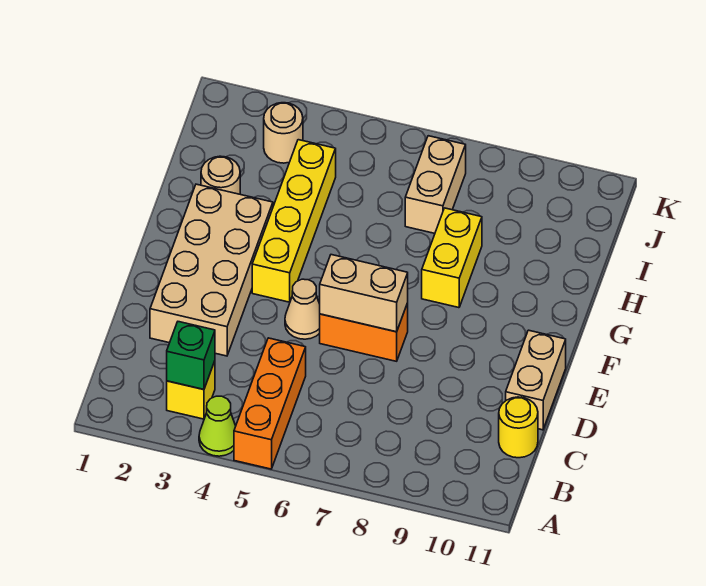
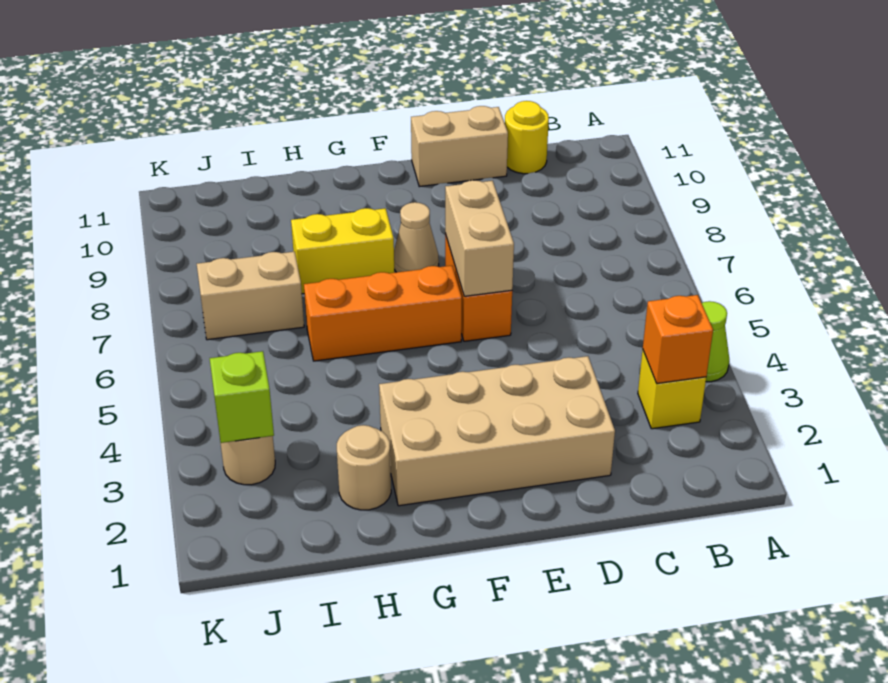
orange 1x3 brick [234,338,306,469] -> orange 1x3 brick moved to [304,266,462,361]
green 1x1 brick [167,322,215,389] -> orange 1x1 brick [643,295,713,383]
tan 1x1 cone [285,279,320,339] -> tan 1x1 cone moved to [394,202,439,272]
yellow 1x4 brick [252,140,336,302] -> none
none -> lime 1x1 brick [210,351,274,443]

